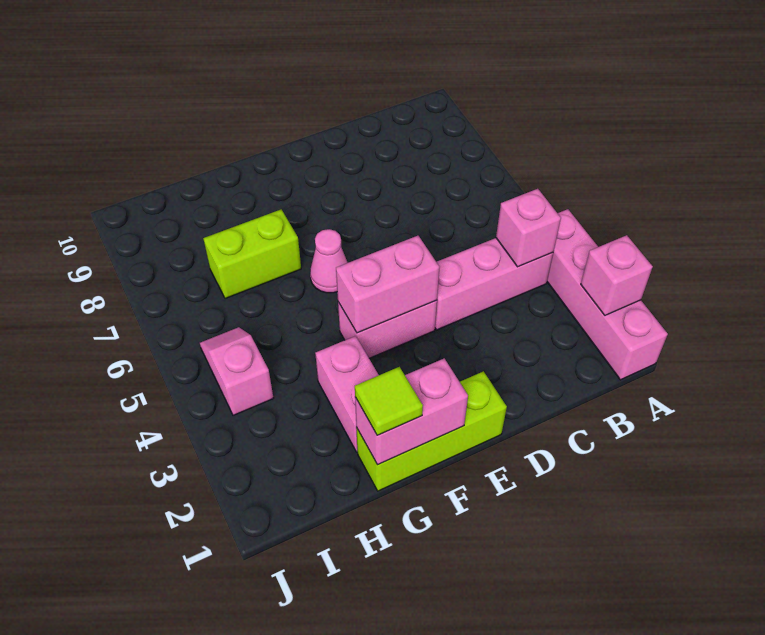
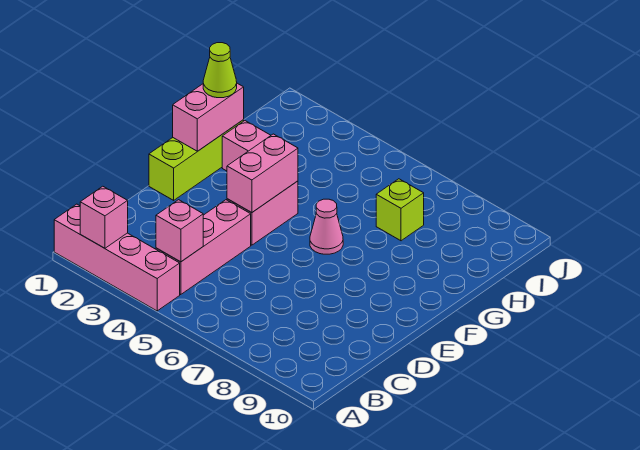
lime 1x1 tile [355,367,423,435] -> lime 1x1 cone [203,43,237,98]
lime 1x2 brick [203,209,301,299] -> lime 1x1 brick [376,179,424,241]
pink 1x2 slope [200,327,273,415] -> none

